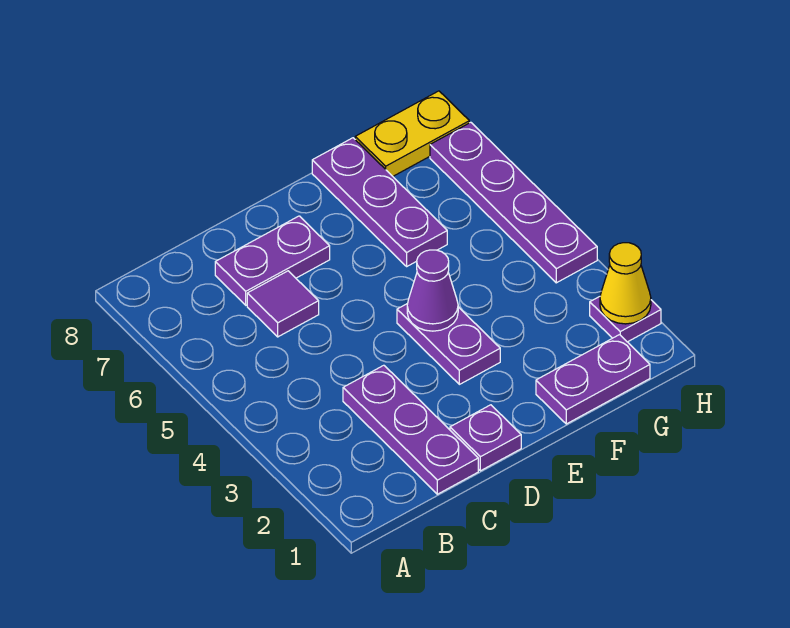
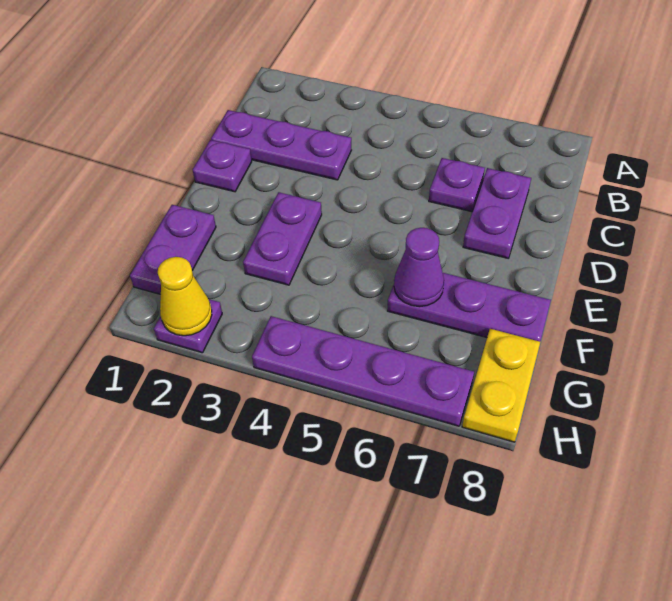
purple 1x1 tile [247,271,319,337] -> purple 1x1 plate [429,158,485,212]
purple 1x2 plate [397,303,500,384] -> purple 1x2 plate turned to [243,192,322,285]
purple 1x1 cone [407,250,458,331] -> purple 1x1 cone moved to [394,228,444,307]

